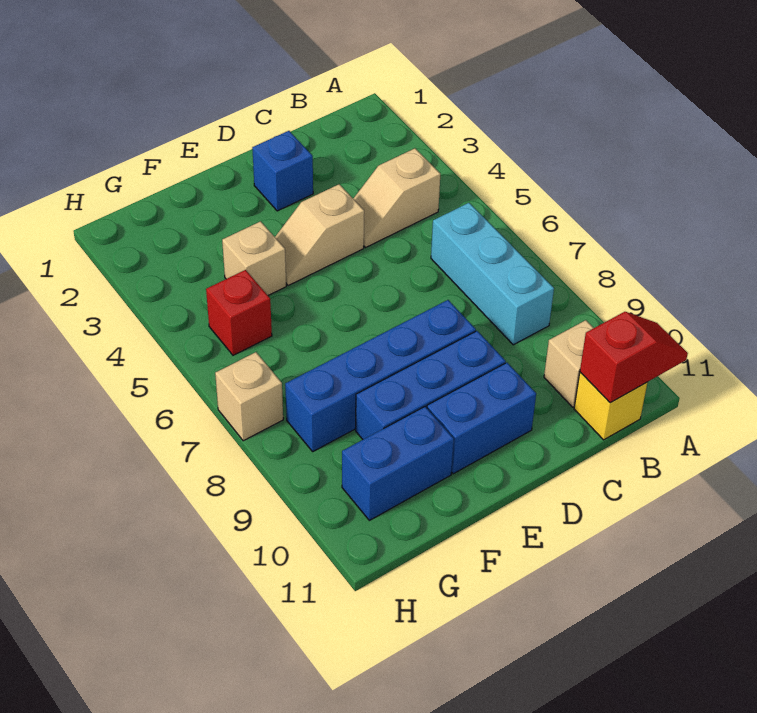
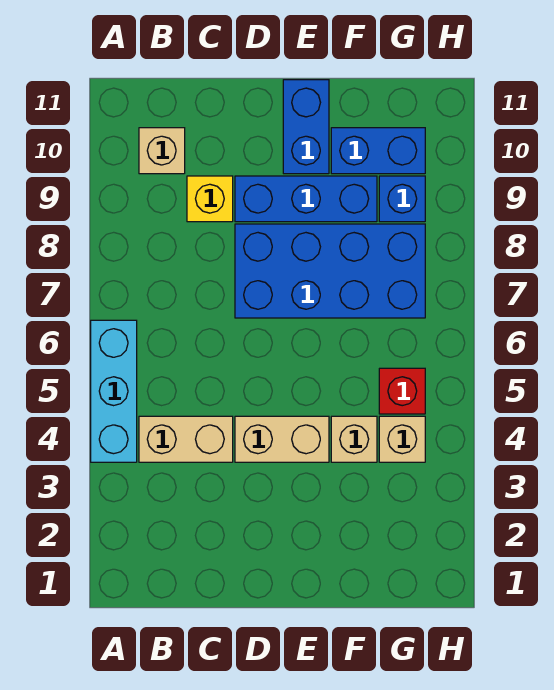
red 1x2 slope [580,312,688,403] -> none
tan 1x2 slope [353,148,440,247] -> tan 1x2 brick [139,416,233,462]
cyan 1x3 brick [431,203,554,345] -> cyan 1x3 brick moved to [91,320,137,462]
yellow 1x1 brick [574,372,647,440] -> yellow 1x1 brick moved to [187,176,233,222]
blue 1x1 brick [252,131,313,211] -> blue 1x1 brick moved to [379,176,425,222]
tan 1x2 slope [275,184,364,285] -> tan 1x2 brick [235,416,329,462]
blue 1x4 brick [285,300,476,451] -> blue 2x4 brick [235,224,425,318]
blue 1x2 brick [427,363,536,474] -> blue 1x2 brick turned to [283,80,329,174]
tan 1x1 brick [215,352,283,441] -> tan 1x1 brick moved to [379,416,425,462]

